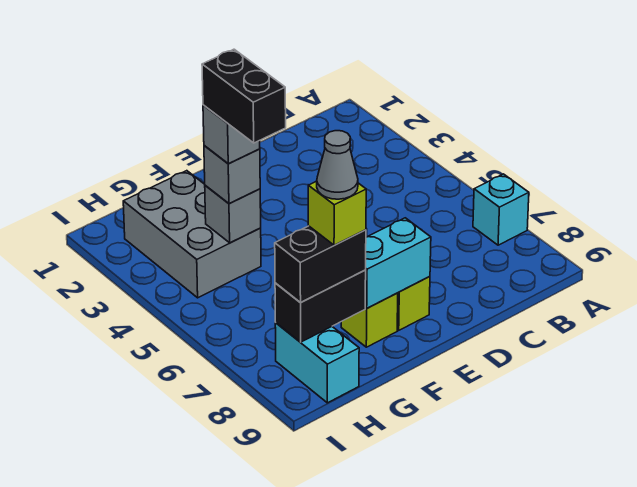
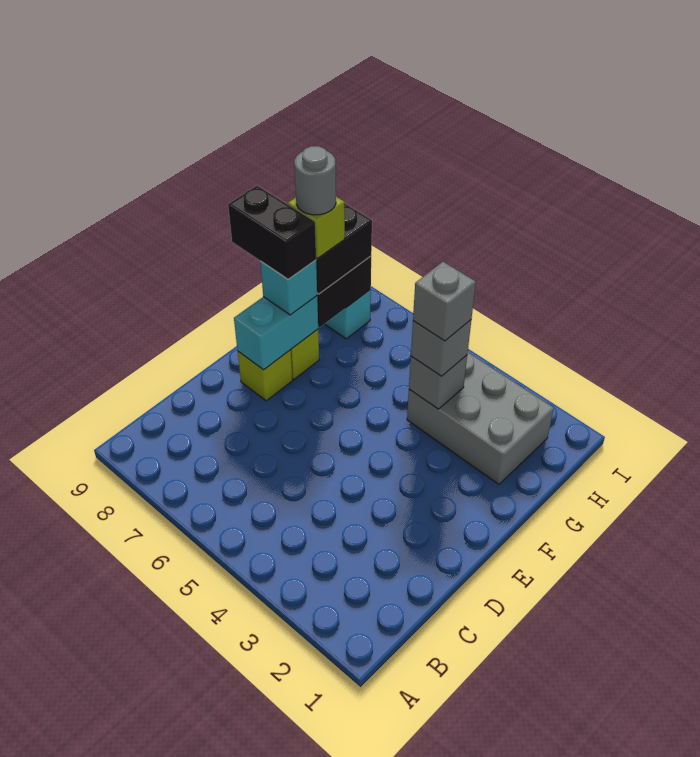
cyan 1x1 brick [473,174,529,245] -> cyan 1x1 brick moved to [260,260,317,315]
black 1x2 brick [202,49,286,143] -> black 1x2 brick moved to [228,186,316,279]
grey 1x1 cone [317,131,358,199] -> grey 1x1 round brick [294,146,336,215]

